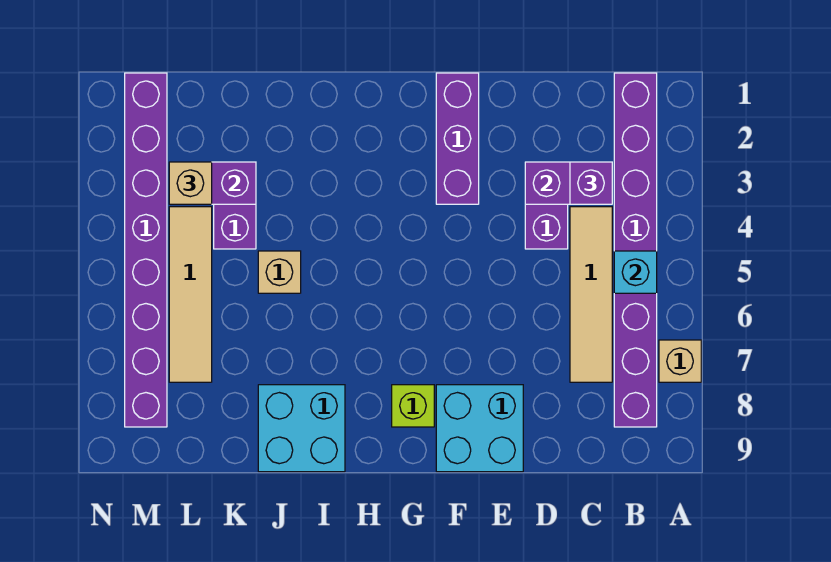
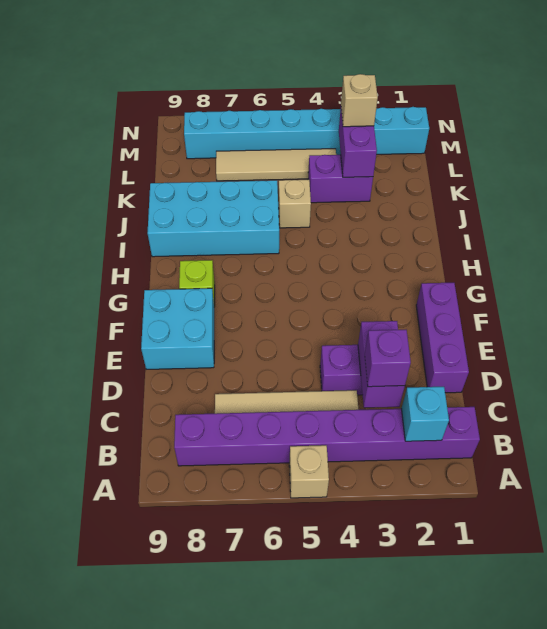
tan 1x1 brick [659,340,701,382] -> tan 1x1 brick moved to [289,445,329,498]
cyan 1x1 brick [614,251,657,293] -> cyan 1x1 brick moved to [401,387,449,441]
purple 1x3 brick [436,73,479,204] -> purple 1x3 brick turned to [416,283,469,393]
cyan 2x2 brick [258,385,345,472] -> cyan 2x4 brick [148,180,279,257]
purple 1x8 brick [125,73,167,427] -> cyan 1x8 brick [184,107,429,159]

